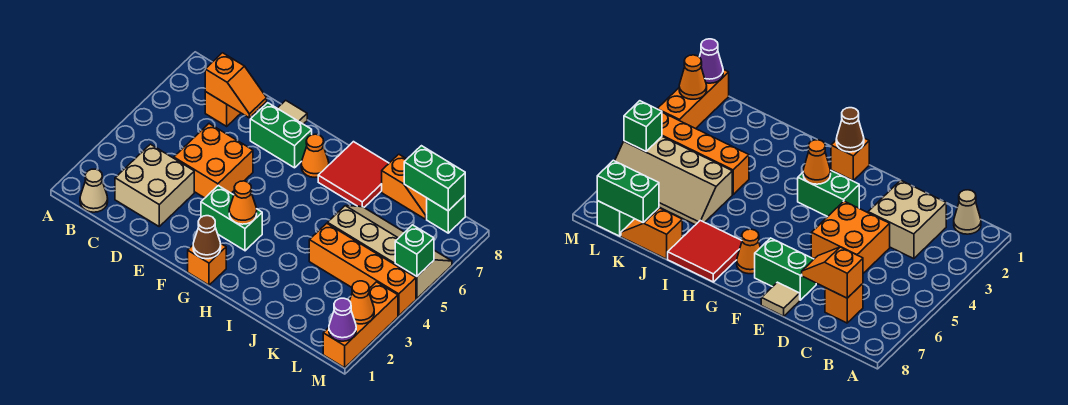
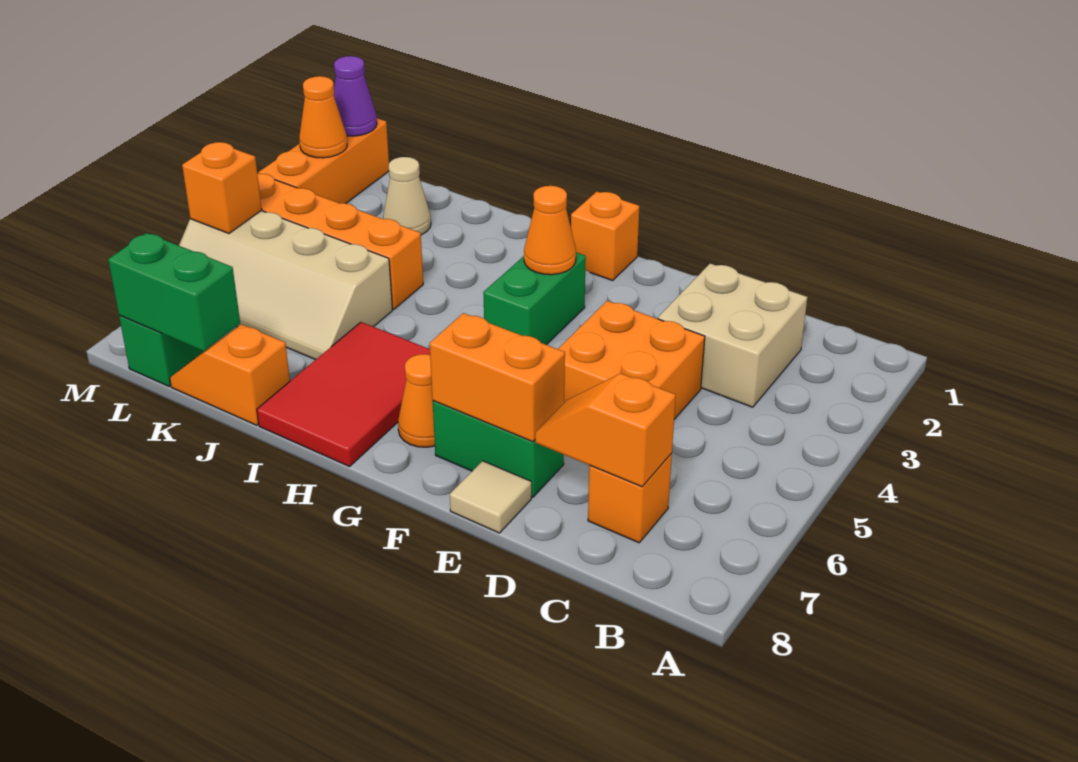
tan 1x1 cone [80,169,108,212] -> tan 1x1 cone moved to [383,157,431,235]
none -> orange 1x2 brick [430,313,565,442]
green 1x2 brick [201,186,262,251] -> green 1x2 brick turned to [483,252,586,345]
brown 1x1 cone [193,216,221,259] -> none
red 2x2 tile [318,142,389,207] -> red 2x3 tile [257,322,430,467]
green 1x1 brick [395,225,434,276] -> orange 1x1 brick [182,142,262,233]

